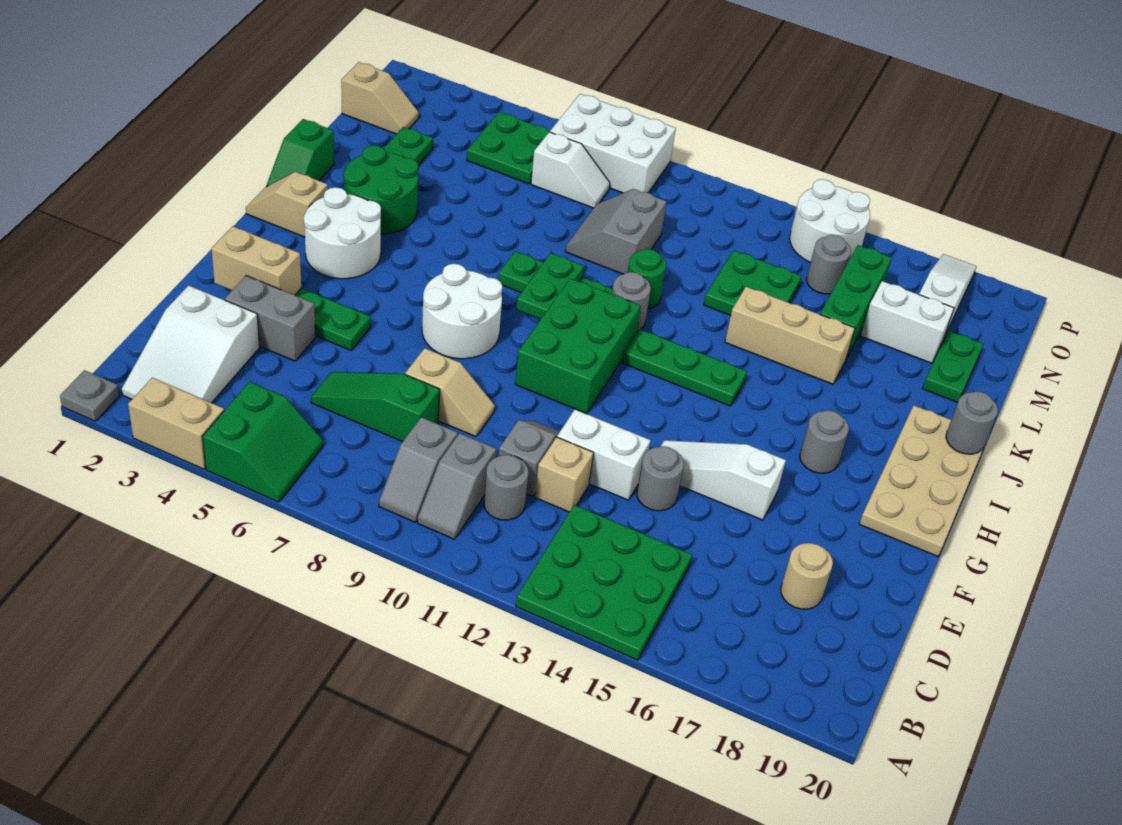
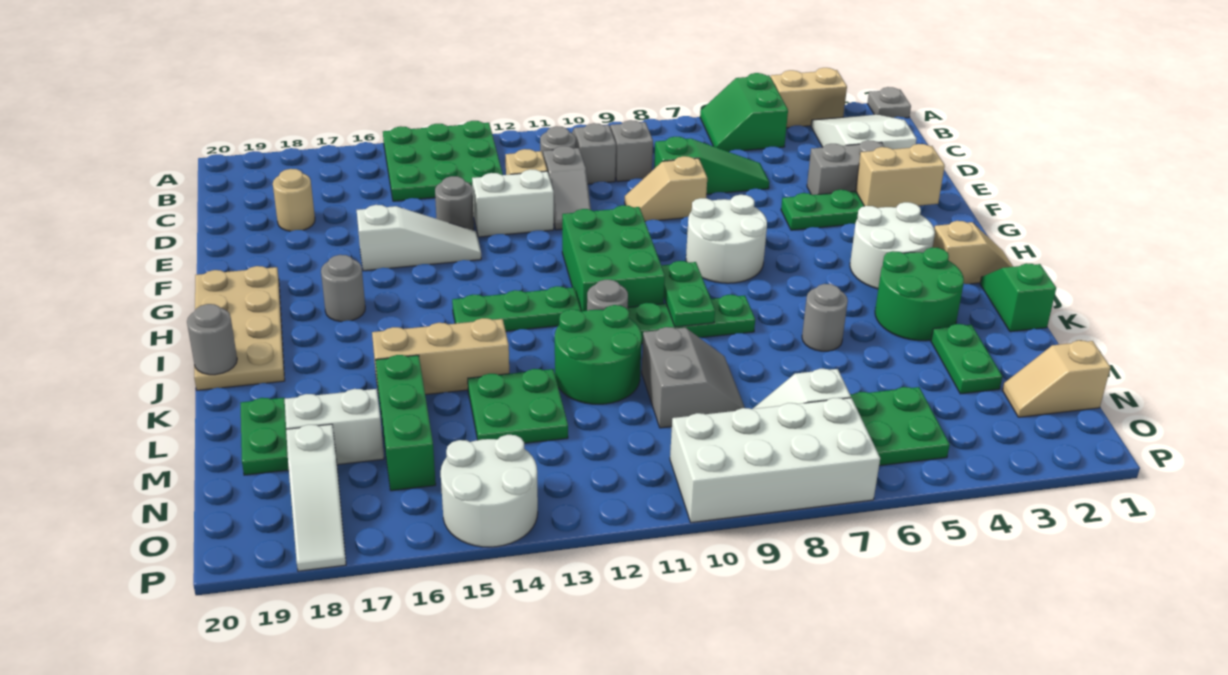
green 1x1 round brick [628,249,666,309] -> green 2x2 round brick [555,305,642,404]
grey 1x1 round brick [807,235,851,294] -> grey 1x1 round brick moved to [802,284,848,351]
white 2x3 brick [550,94,676,193] -> white 2x4 brick [670,398,880,523]

